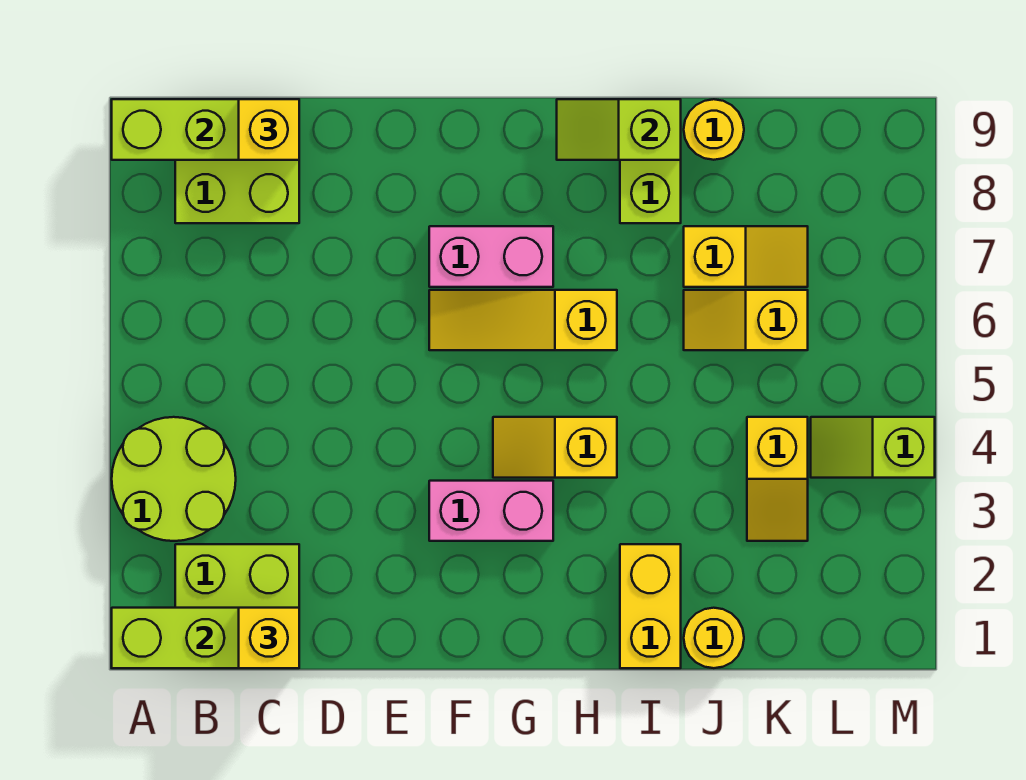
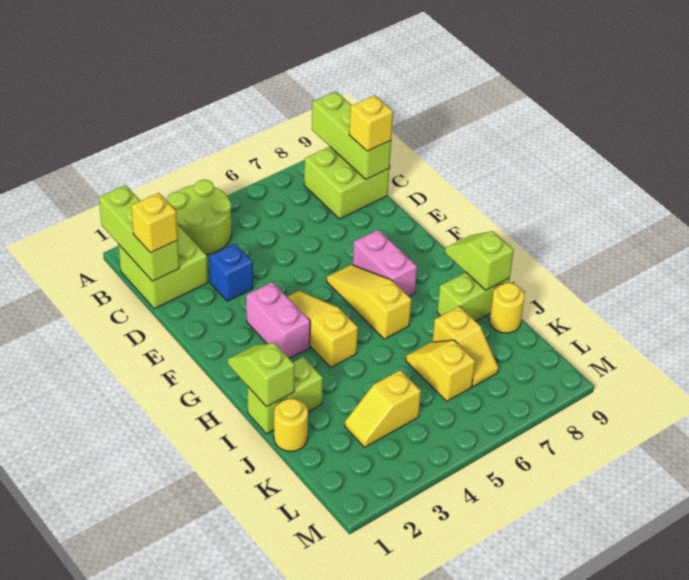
none -> blue 1x1 brick [209,244,253,301]
yellow 1x2 slope [493,417,617,478] -> yellow 1x3 slope [288,291,358,367]
yellow 1x2 brick [620,544,681,668] -> lime 1x2 brick [247,357,323,434]
lime 1x2 slope [811,417,935,478] -> lime 1x2 slope moved to [228,343,295,407]

